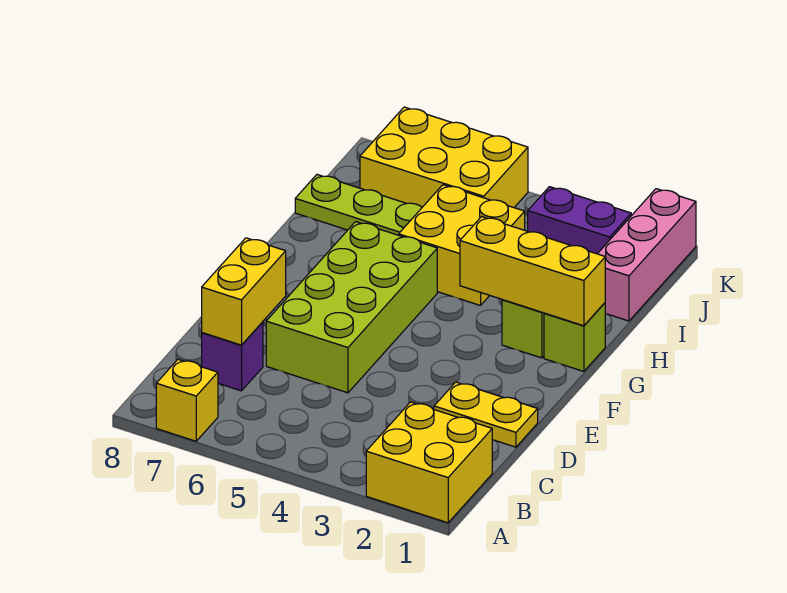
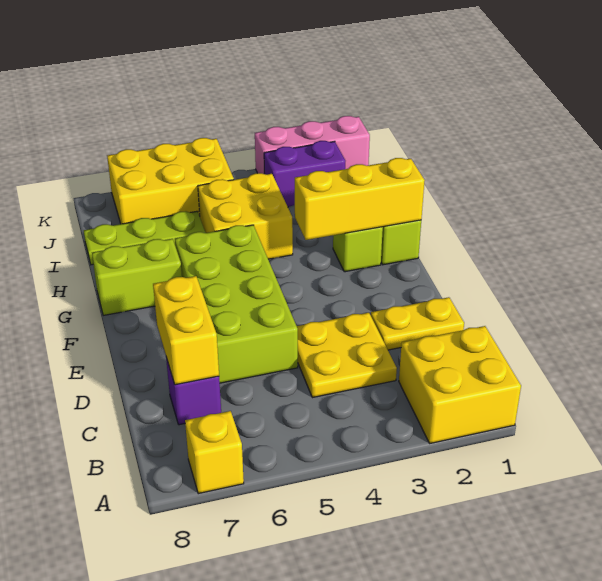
none -> yellow 2x2 plate [297,313,397,398]
none -> lime 1x2 brick [92,239,182,315]
pink 1x3 brick [598,189,696,321] -> pink 1x3 brick turned to [255,116,370,174]

